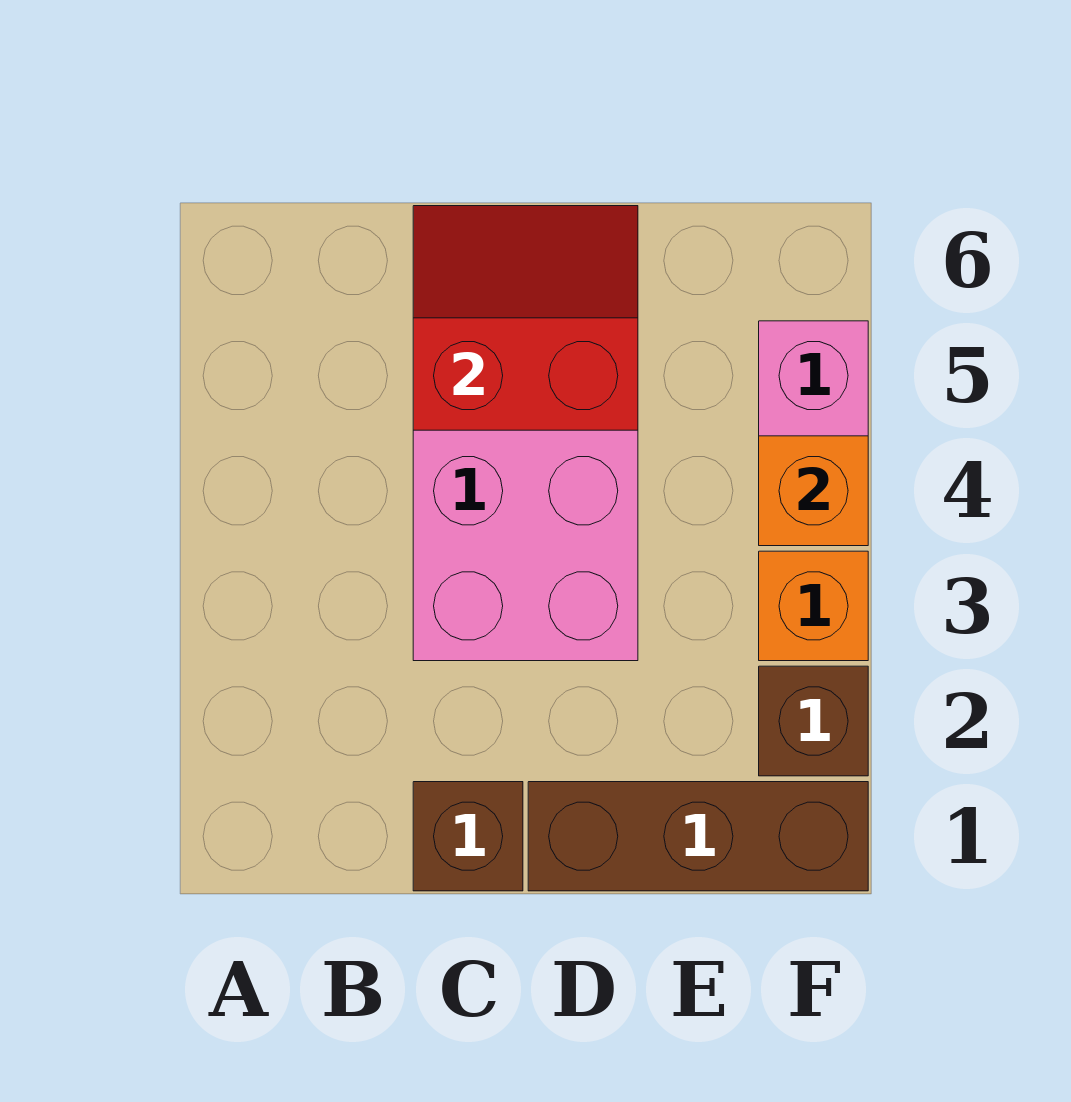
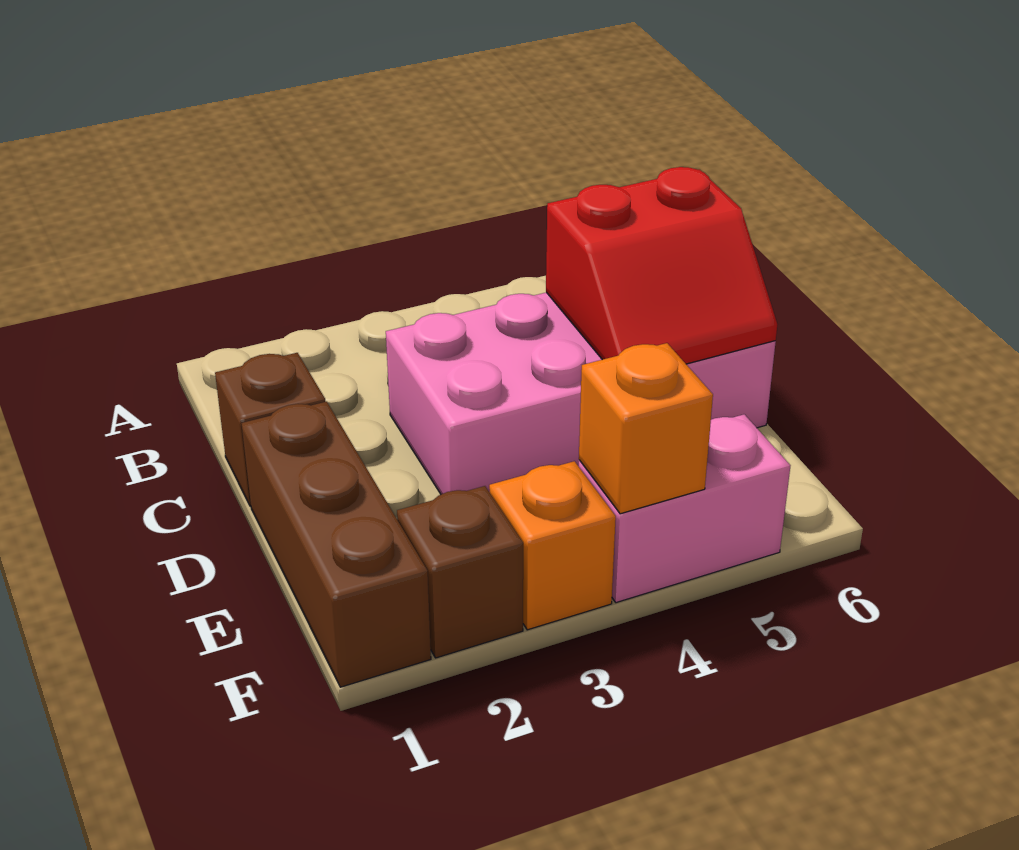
red 2x2 slope [413,206,638,430] -> red 2x2 slope turned to [546,167,777,364]

